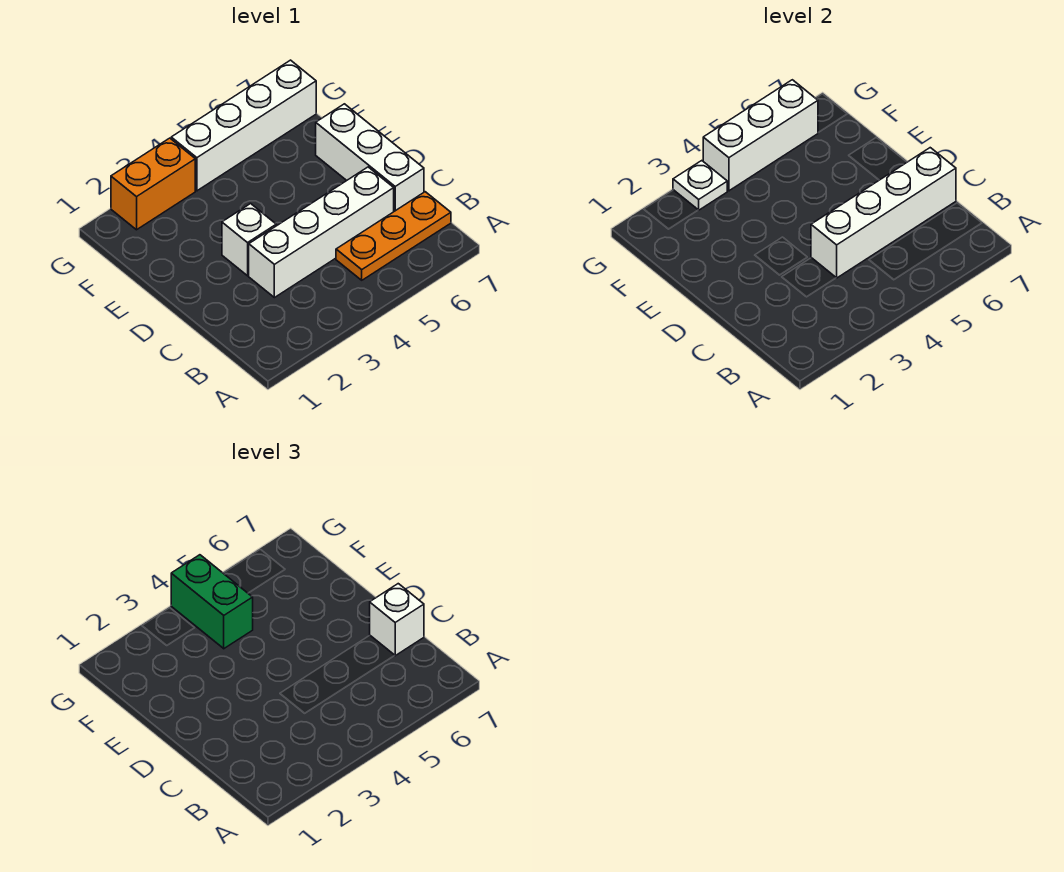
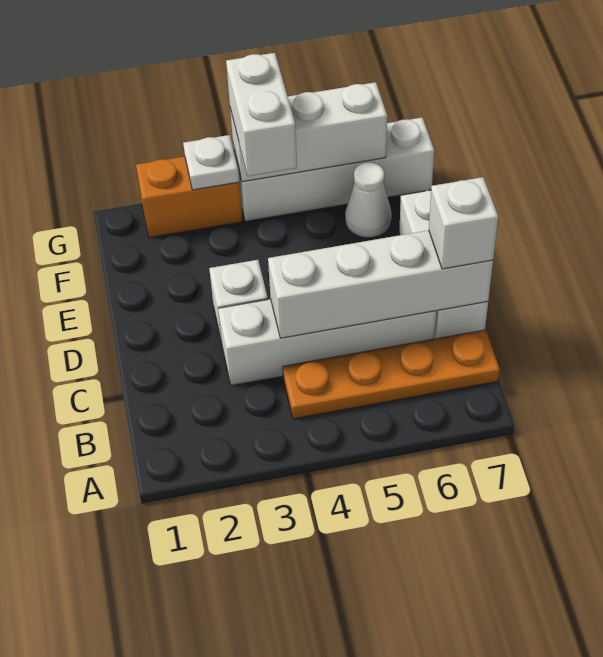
orange 1x3 plate [336,192,451,280] -> orange 1x4 plate [282,330,500,419]
green 1x2 brick [171,555,253,649] -> white 1x2 brick [226,53,297,176]
none -> white 1x1 cone [345,162,392,238]

